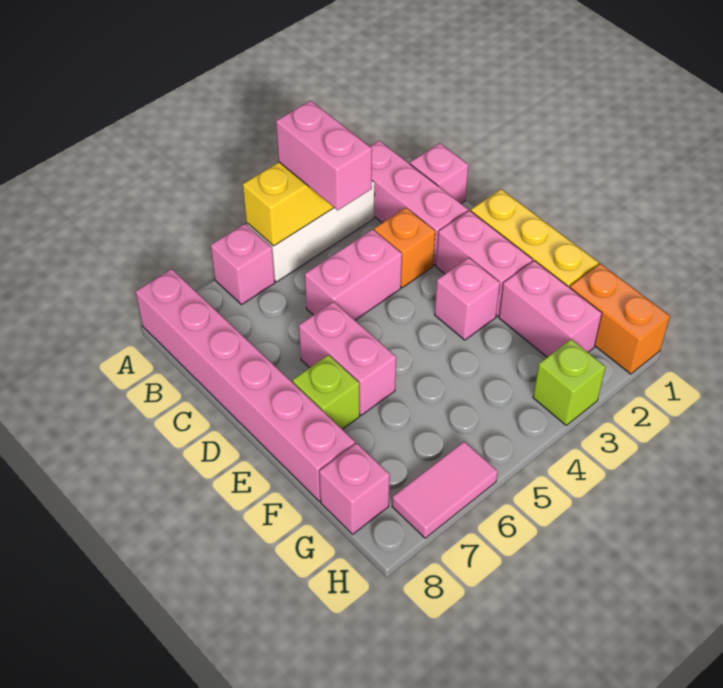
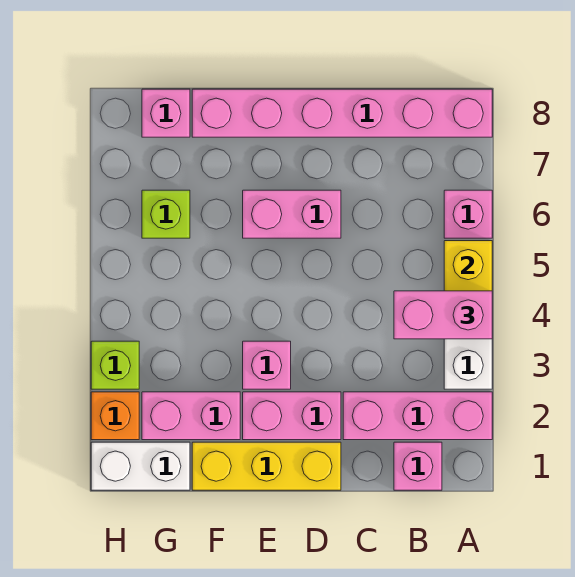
orange 1x1 brick [374,208,435,288] -> orange 1x1 brick moved to [91,392,139,440]
pink 1x2 brick [305,229,402,320] -> none
lime 1x1 brick [293,355,360,429] -> lime 1x1 brick moved to [142,190,190,238]
orange 1x2 brick [570,264,670,374] -> white 1x2 brick [91,442,190,490]
pink 1x2 tile [392,442,498,538] -> none

